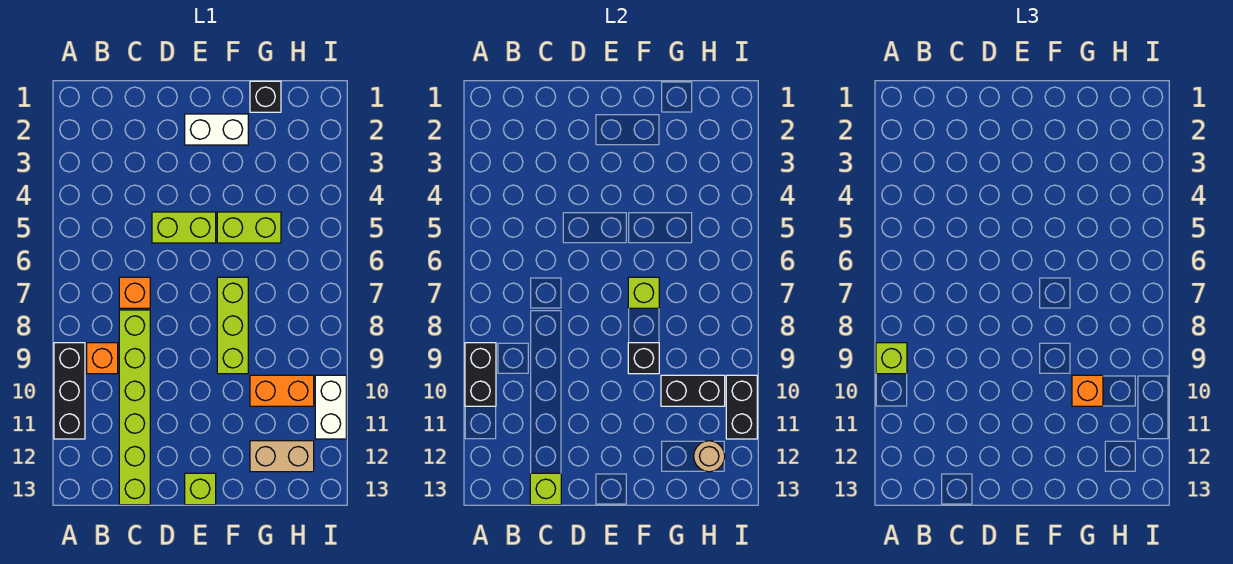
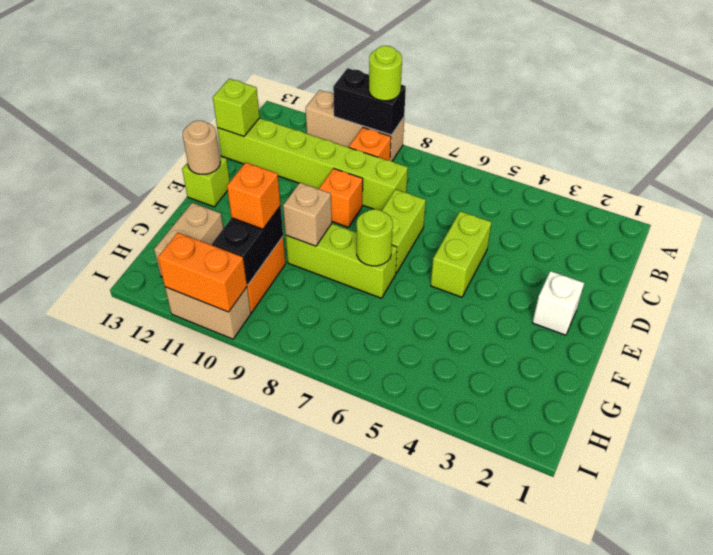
black 1x3 brick [54,343,85,439] -> tan 1x3 brick [306,90,404,161]
lime 1x1 brick [876,343,907,374] -> lime 1x1 round brick [369,46,402,101]
orange 1x1 brick [119,277,150,308] -> orange 1x1 brick moved to [319,168,363,227]
white 1x2 brick [185,114,248,145] -> white 1x1 brick [532,271,584,335]
lime 1x2 brick [217,212,281,243] -> lime 1x2 brick moved to [382,189,426,273]
lime 1x1 brick [628,277,659,308] -> lime 1x1 round brick [357,209,393,266]
black 1x1 brick [628,343,659,374] -> tan 1x1 brick [283,183,332,246]
black 1x1 brick [250,81,281,112] -> none
tan 1x1 round brick [694,441,725,472] -> tan 1x1 round brick moved to [183,120,220,174]
white 1x2 brick [315,375,346,439] -> tan 1x2 brick [165,287,251,339]
black 1x2 brick [726,375,757,439] -> orange 1x2 brick [158,233,247,312]

